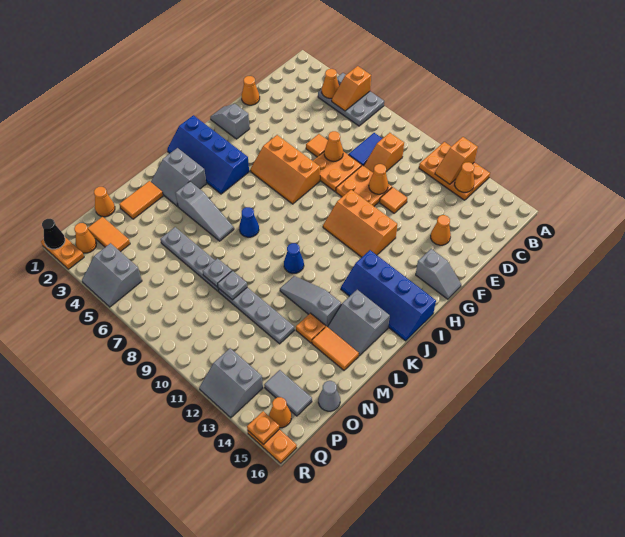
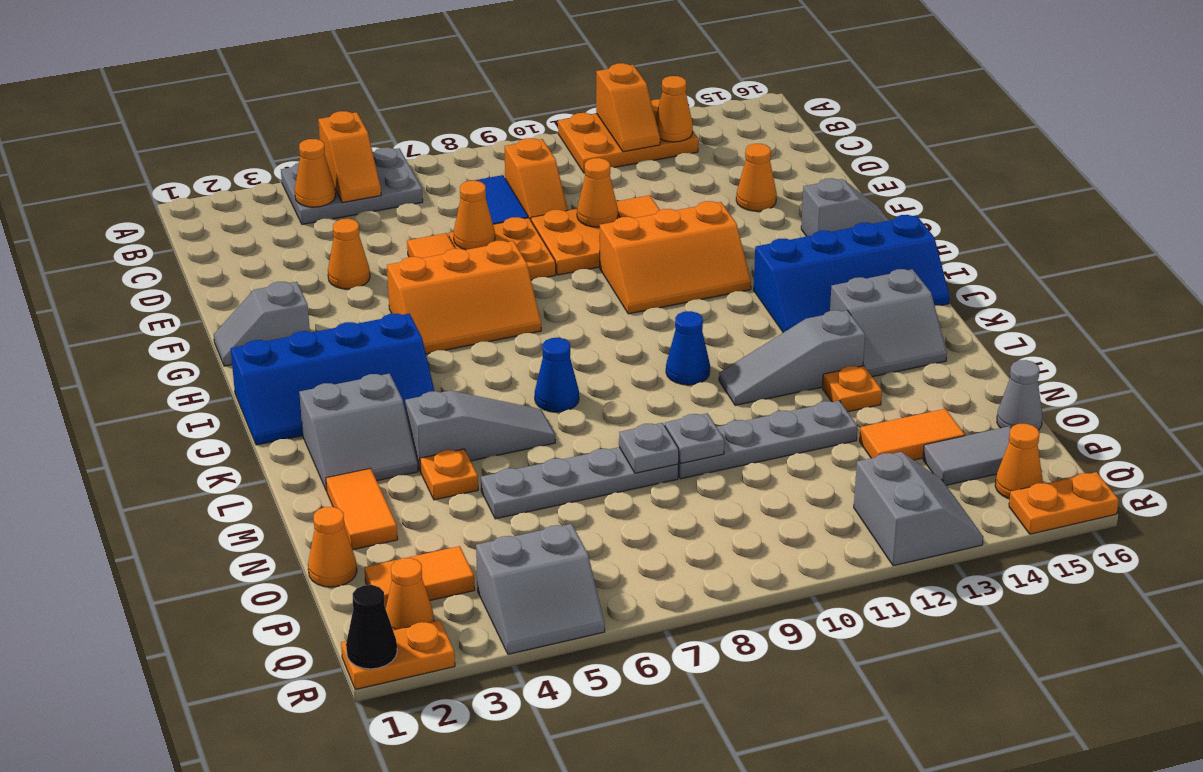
orange 1x1 cone [242,76,260,105] -> orange 1x1 cone moved to [328,219,370,289]
orange 1x2 tile [312,326,359,370] -> orange 1x2 tile moved to [860,409,965,460]
grey 2x2 slope [199,348,263,418] -> grey 2x2 slope turned to [854,452,983,566]
orange 1x1 plate [247,411,279,445] -> orange 1x1 plate moved to [420,449,478,500]

